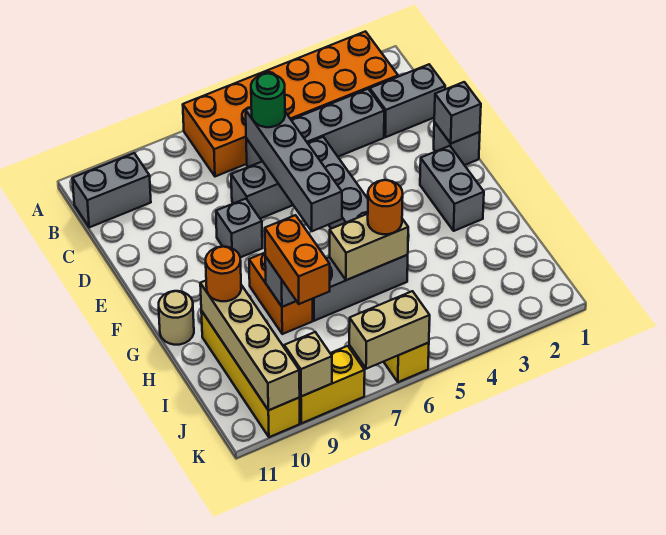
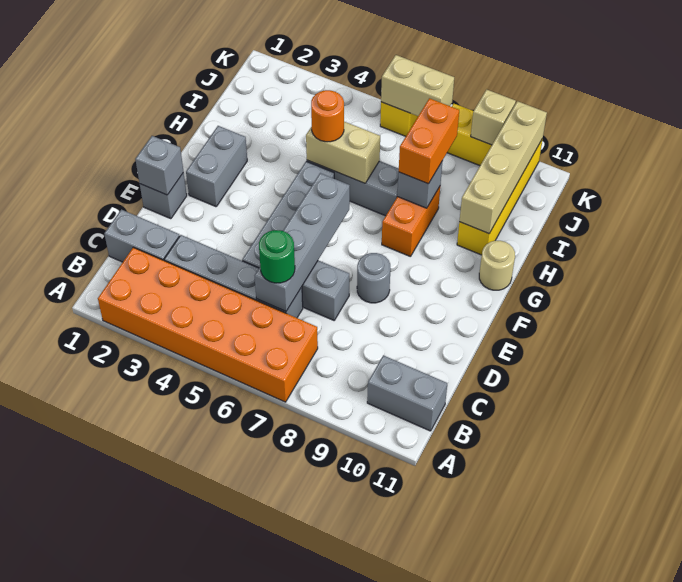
grey 1x1 brick [216,199,262,257] -> grey 1x1 round brick [357,253,391,303]
orange 1x1 round brick [206,247,241,301] -> none

